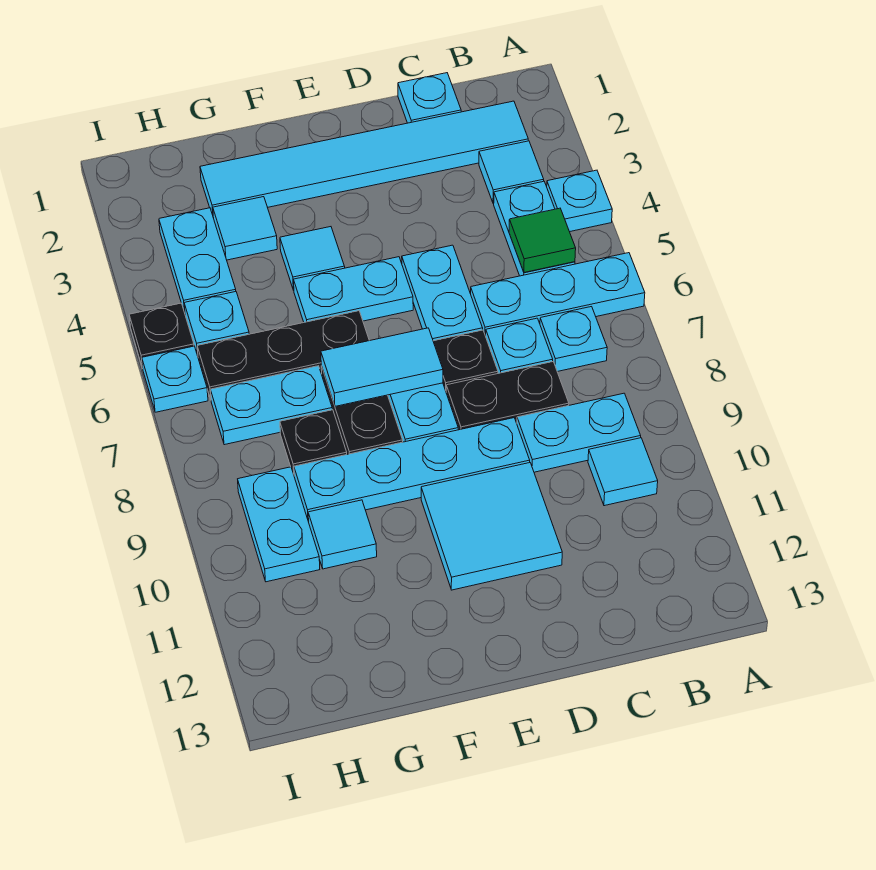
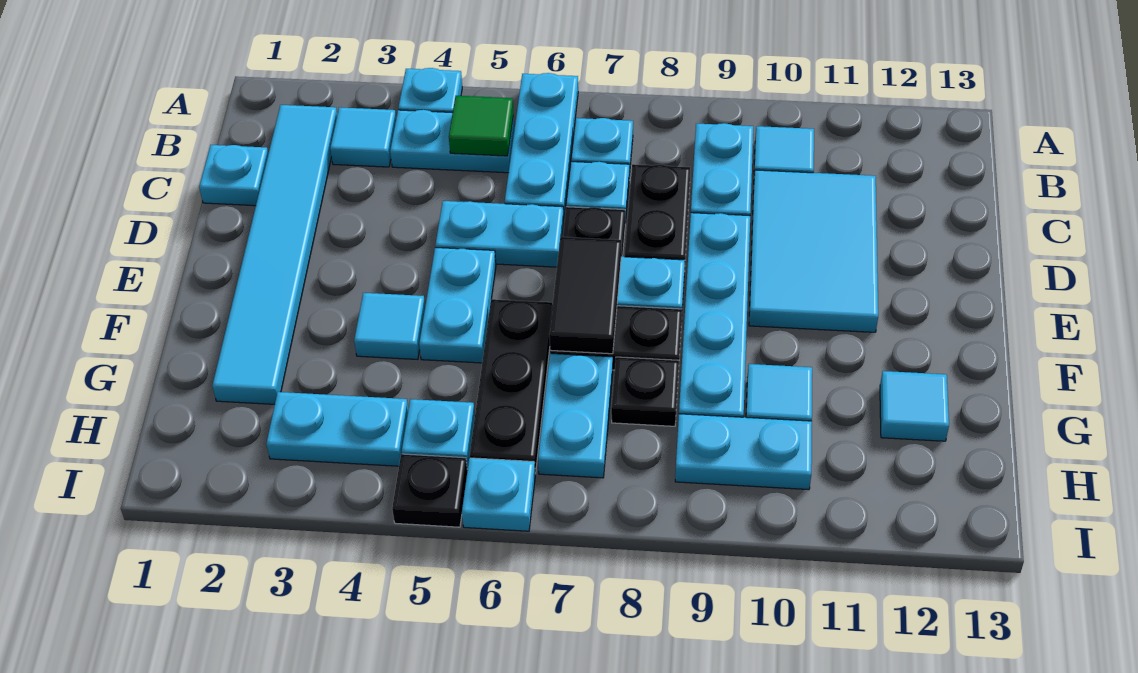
cyan 2x2 tile [421,463,562,590] -> cyan 2x3 tile [749,170,878,332]
cyan 1x2 tile [321,328,443,406] -> black 1x2 tile [549,237,621,354]
cyan 1x1 tile [213,197,277,260] -> cyan 1x1 tile moved to [880,371,949,441]

